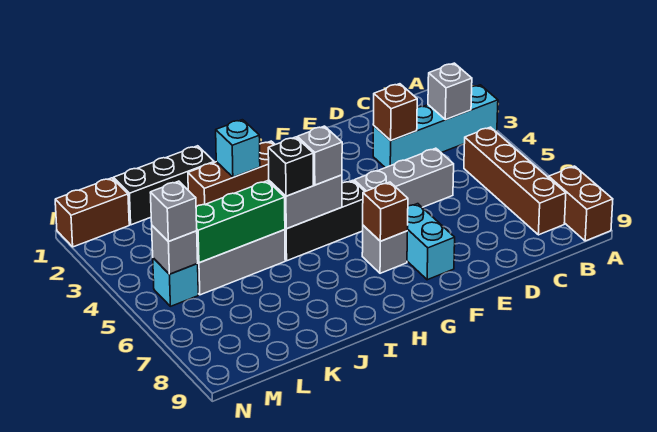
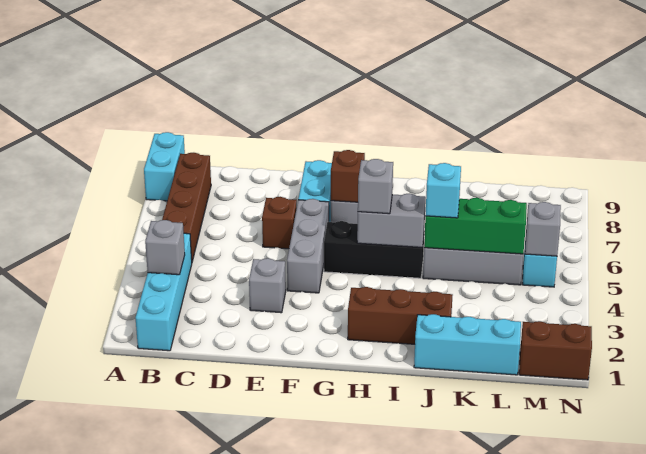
cyan 1x4 brick [373,85,498,168] -> cyan 1x4 brick turned to [135,233,192,351]
brown 1x2 brick [549,166,613,241] -> cyan 1x2 brick [144,132,185,201]
brown 1x1 brick [373,84,417,140] -> brown 1x1 brick moved to [262,197,297,249]
grey 1x3 brick [354,148,454,207] -> grey 1x3 brick turned to [287,199,329,293]
cyan 1x1 brick [216,120,260,177] -> cyan 1x1 brick moved to [425,163,461,218]
black 1x1 brick [268,137,313,196] -> none
black 1x3 brick [113,146,214,225] -> cyan 1x3 brick [414,314,521,375]
grey 1x1 brick [150,181,197,242] -> grey 1x1 brick moved to [249,258,286,313]

